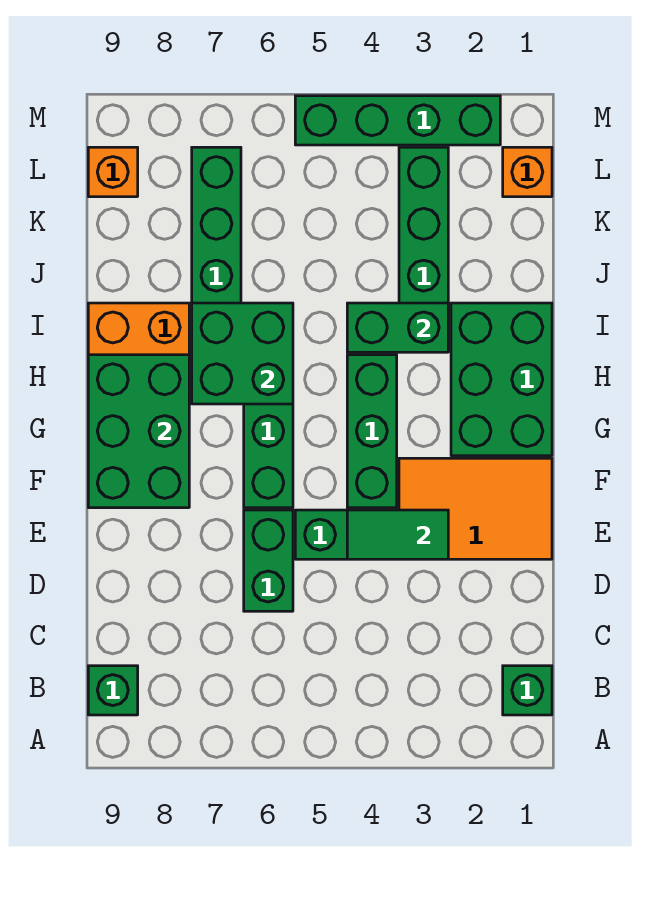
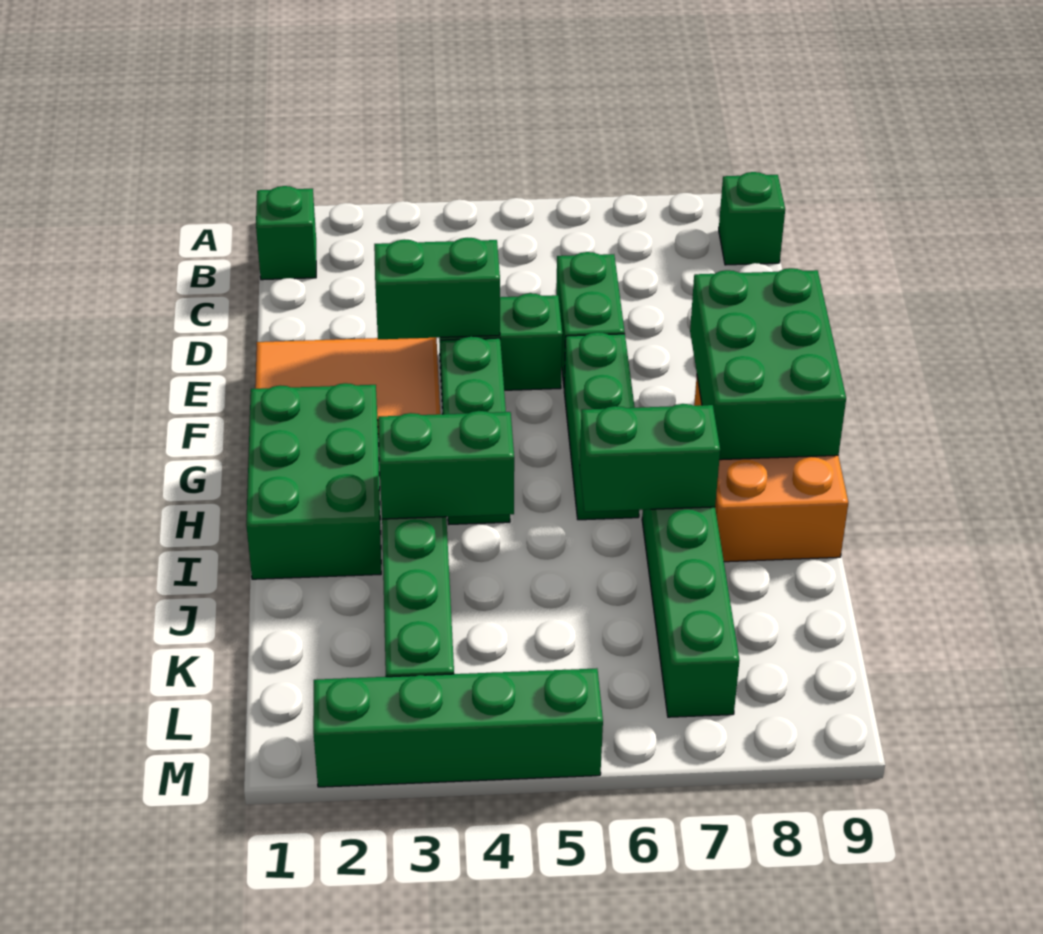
green 1x2 tile [347,510,448,559] -> green 1x2 brick [374,238,500,339]
green 2x2 brick [192,303,293,404] -> green 1x2 brick [580,404,720,512]
orange 1x1 brick [503,147,552,197] -> none
orange 1x1 brick [88,147,138,197] -> none

